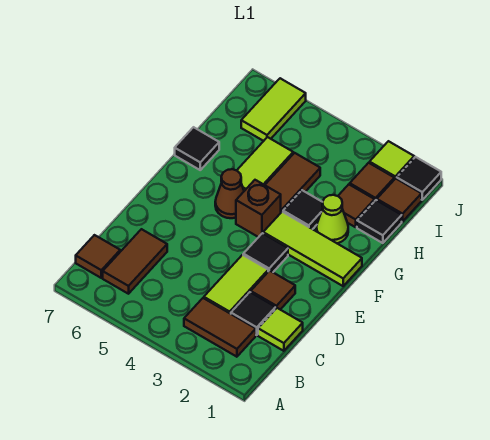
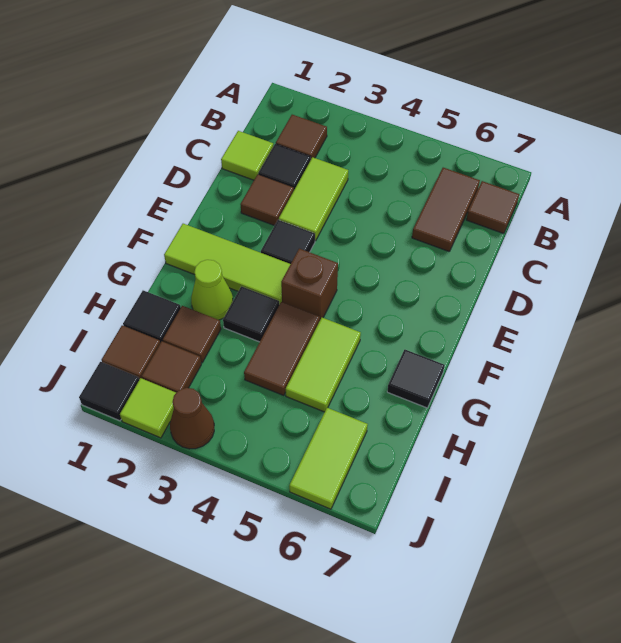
brown 1x2 tile [184,298,256,357] -> brown 1x1 tile [276,115,327,158]
brown 1x1 cone [215,169,244,218] -> brown 1x1 cone moved to [170,388,214,449]

